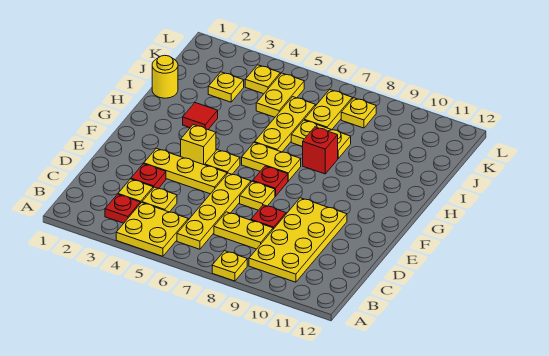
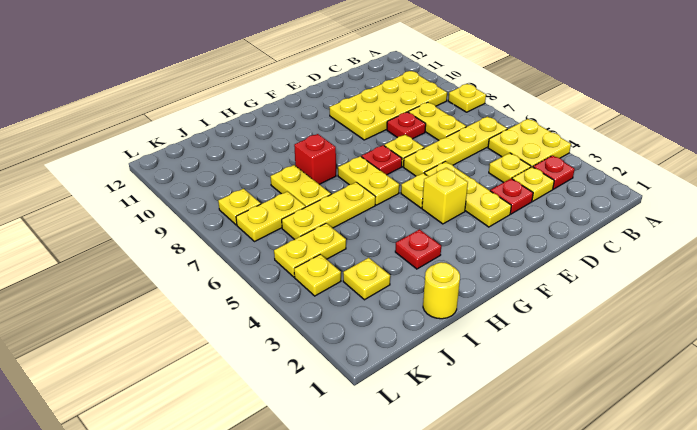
red 1x1 tile [183,103,218,129] -> red 1x1 plate [395,229,441,269]

